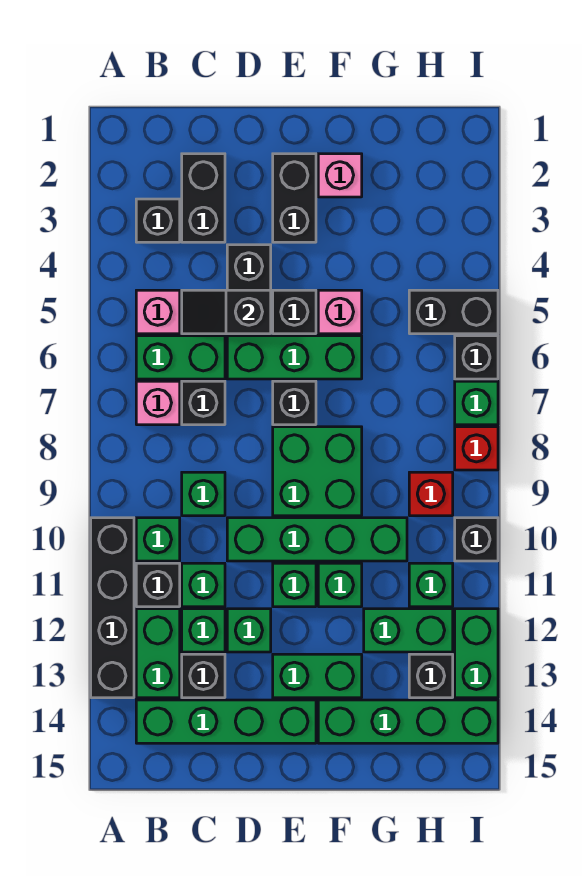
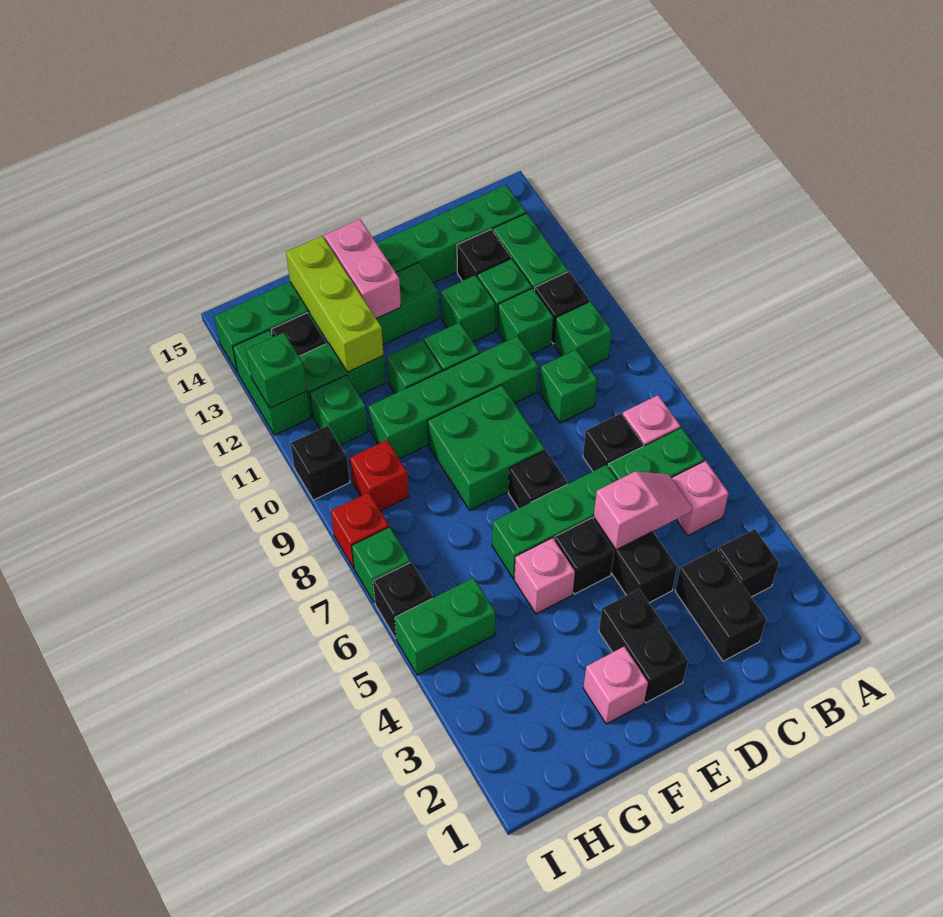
black 1x4 brick [91,518,134,698] -> none
black 1x2 slope [182,290,271,334] -> pink 1x2 slope [594,471,692,550]
none -> pink 1x2 brick [324,219,401,319]
none -> lime 1x3 brick [286,236,383,372]
black 1x2 brick [409,290,498,334] -> green 1x2 brick [395,578,495,675]
none -> green 1x1 brick [246,333,307,408]

